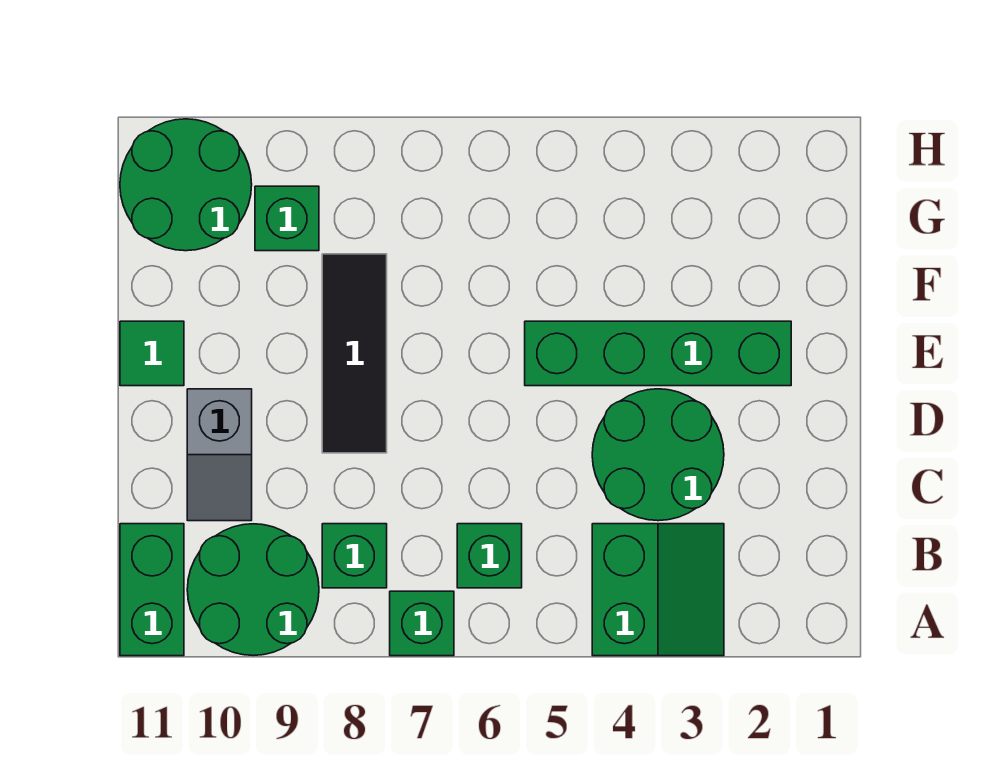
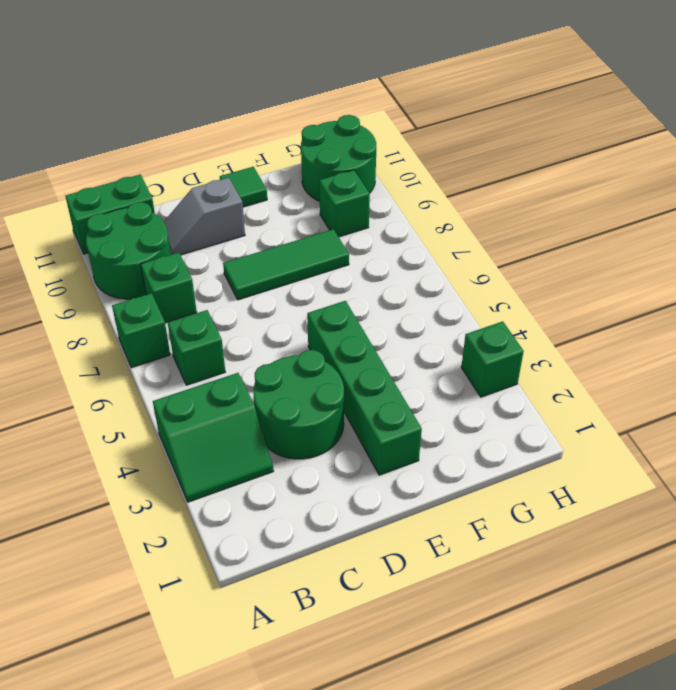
black 1x3 tile [322,254,387,453] -> green 1x3 tile [223,229,349,300]
none -> green 1x1 brick [461,321,524,397]

